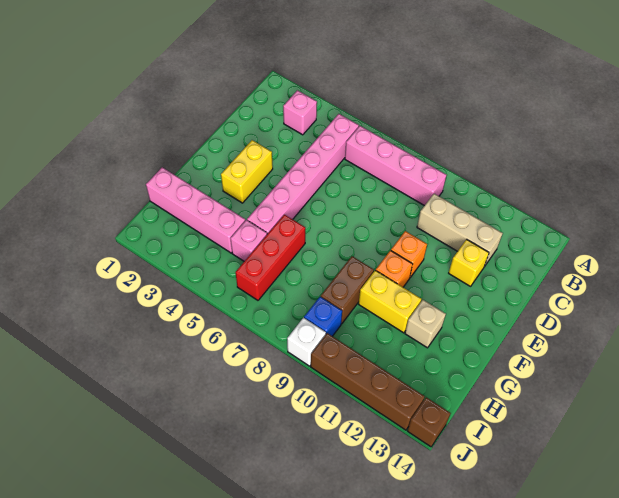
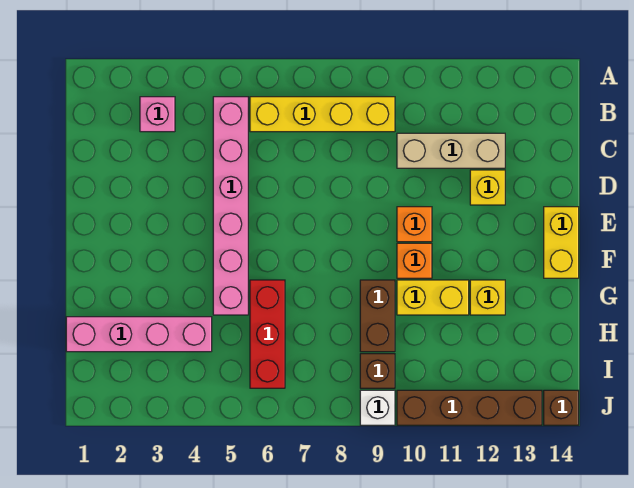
pink 1x4 brick [345,126,447,206] -> yellow 1x4 brick [250,97,395,132]
yellow 1x2 brick [221,140,273,203] -> yellow 1x2 brick moved to [544,207,579,278]
tan 1x1 brick [405,300,446,348] -> yellow 1x1 brick [470,280,505,315]
pink 1x1 brick [230,220,267,261] -> none
blue 1x1 brick [304,297,342,336] -> brown 1x1 brick [360,354,395,388]

